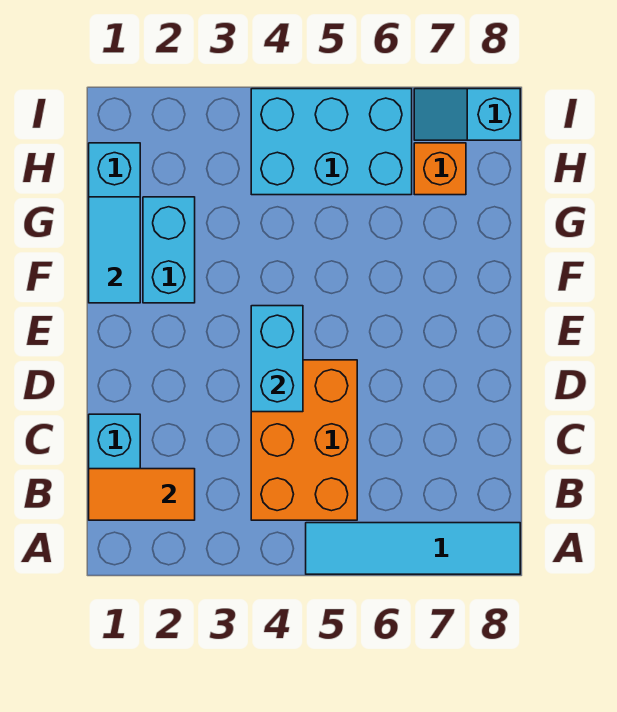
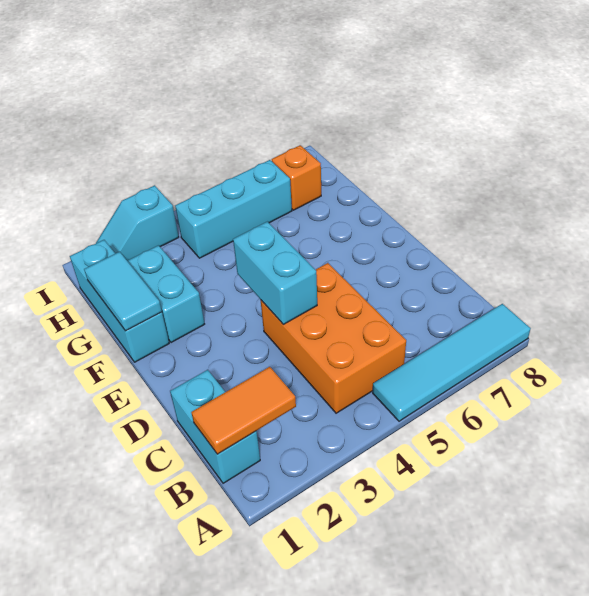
cyan 2x3 brick [251,89,412,195] -> cyan 1x3 brick [175,160,292,258]
cyan 1x2 slope [414,89,520,140] -> cyan 1x2 slope moved to [96,185,179,261]

